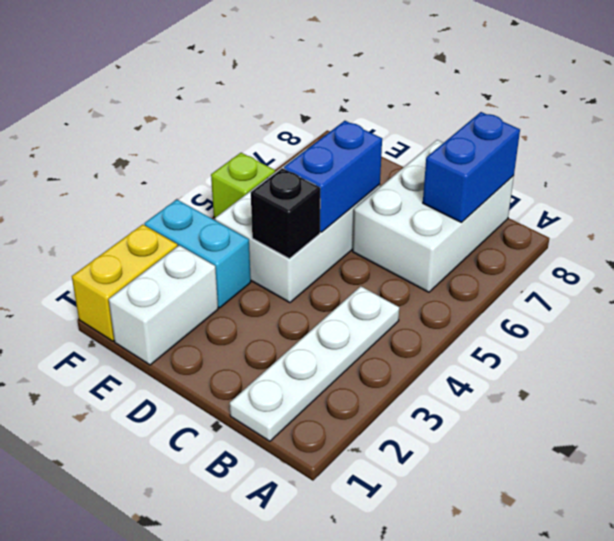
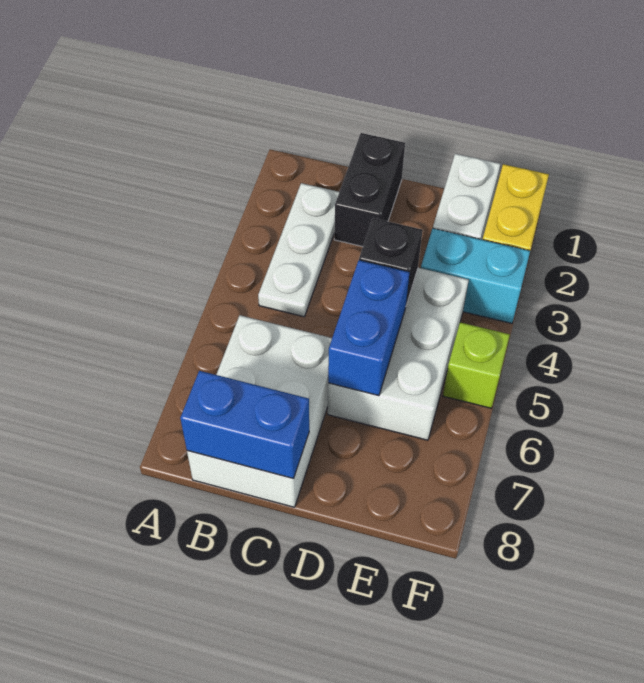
white 1x4 plate [230,286,399,441] -> white 1x3 plate [258,183,339,317]
blue 1x2 brick [423,112,520,222] -> blue 1x2 brick turned to [180,371,309,479]
none -> black 1x2 brick [334,133,405,247]

